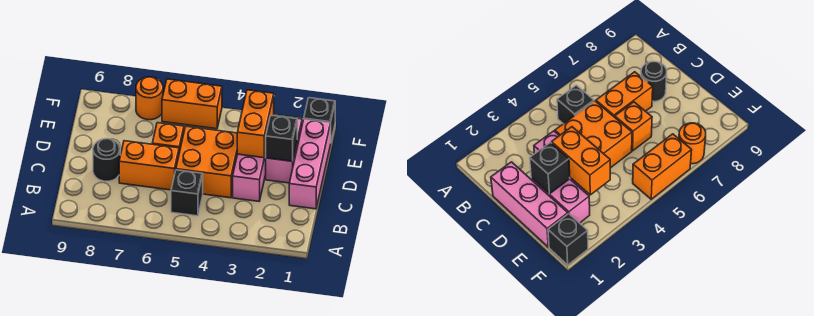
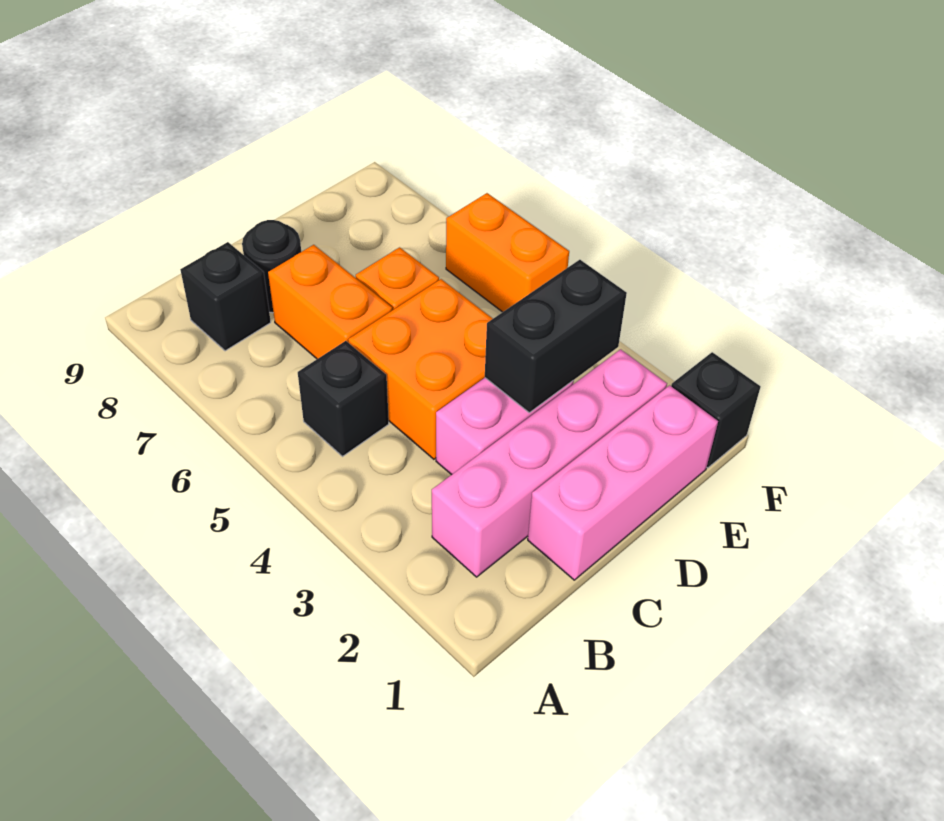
pink 1x2 brick [266,116,302,183] -> pink 1x4 brick [432,349,667,577]
black 1x1 brick [266,115,297,161] -> black 1x1 brick moved to [180,242,271,351]
orange 1x2 brick [237,90,274,158] -> black 1x2 brick [485,260,627,413]
orange 1x1 round brick [136,77,163,120] -> none

